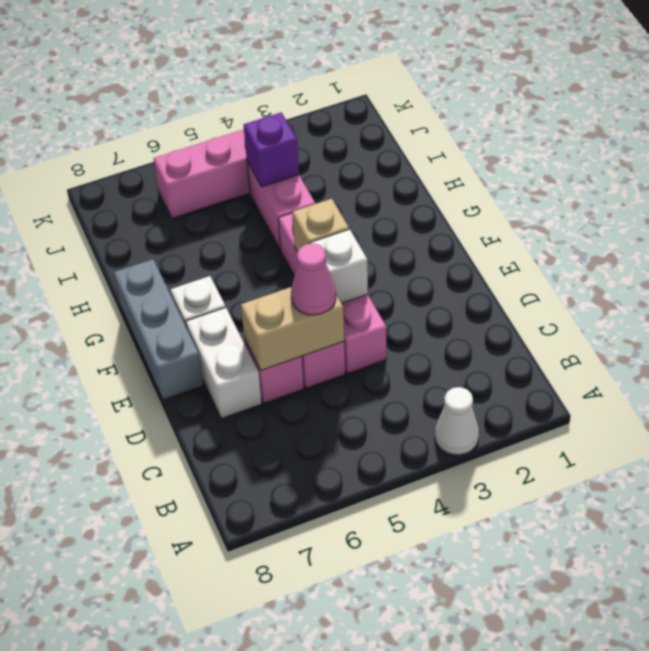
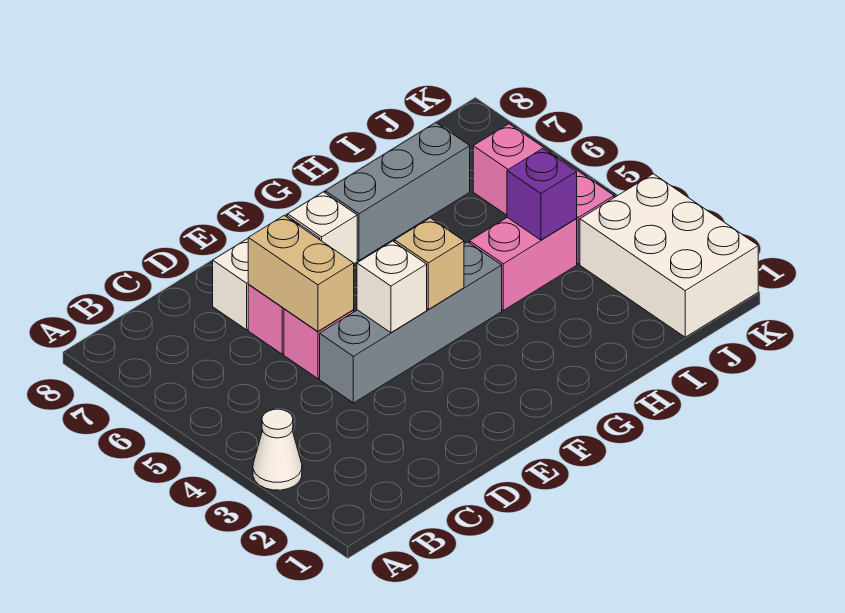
pink 1x4 brick [278,213,386,374] -> grey 1x4 brick [320,242,502,403]
pink 1x1 cone [291,243,336,315] -> none
grey 1x3 brick [114,259,203,400] -> grey 1x3 brick moved to [325,123,470,260]
none -> white 2x3 brick [580,174,758,337]

